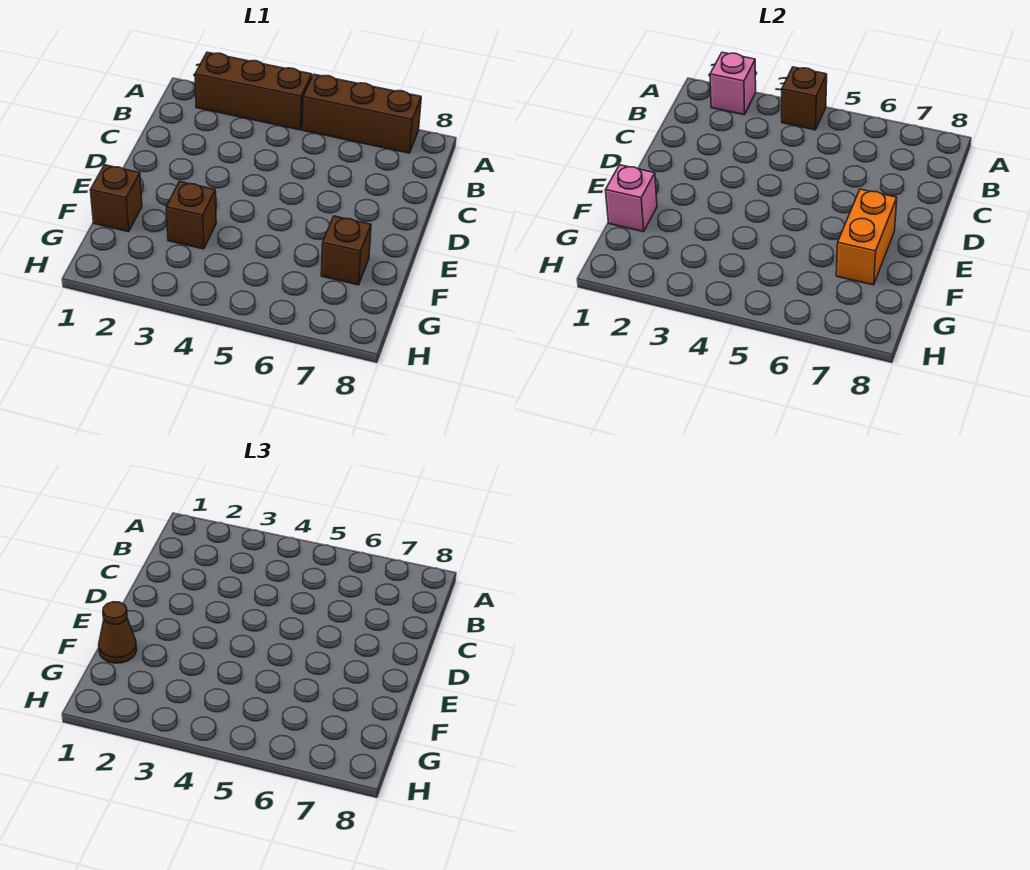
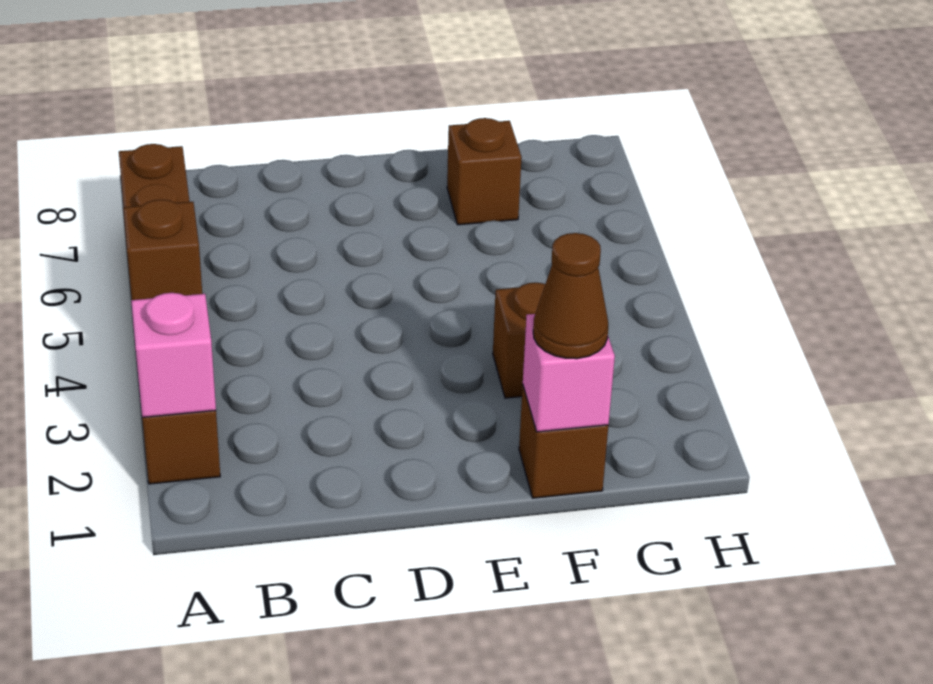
orange 1x2 brick [836,189,897,285] -> none

